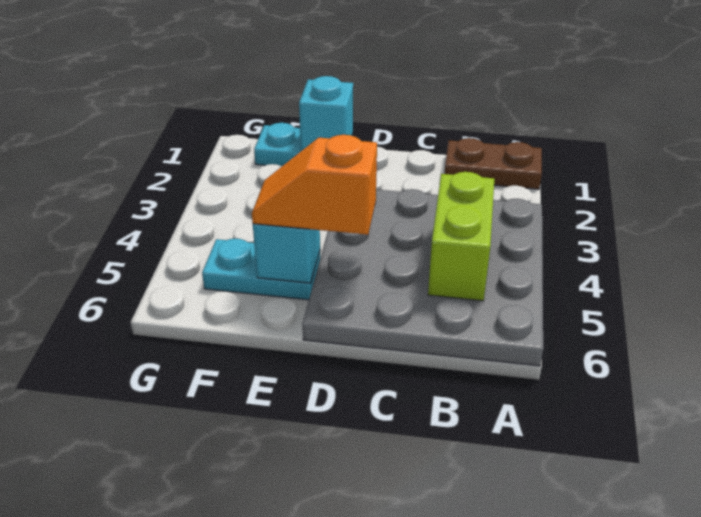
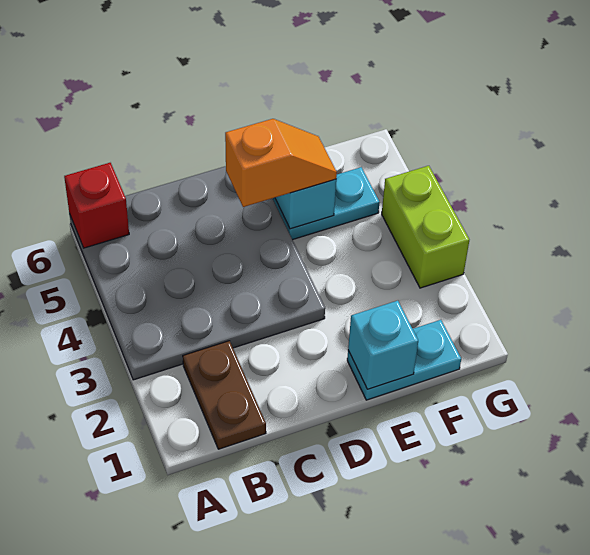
brown 1x2 plate [445,138,542,189] -> brown 1x2 plate turned to [183,341,266,449]
none -> red 1x1 brick [64,163,129,248]
lime 1x2 brick [428,172,494,301] -> lime 1x2 brick moved to [382,166,469,288]

